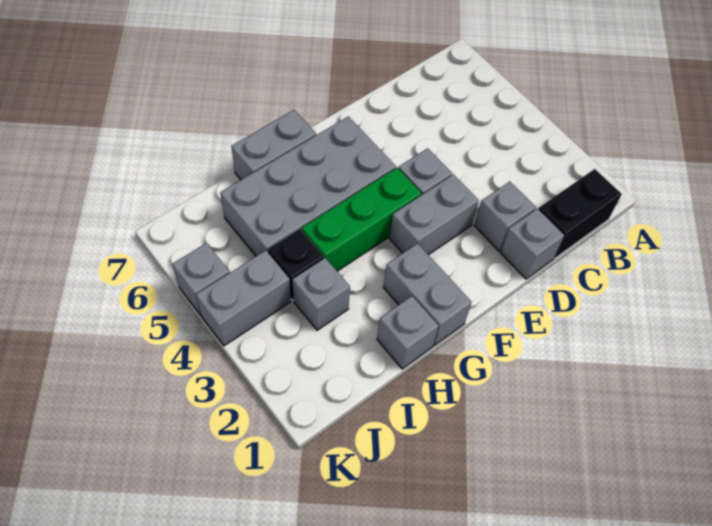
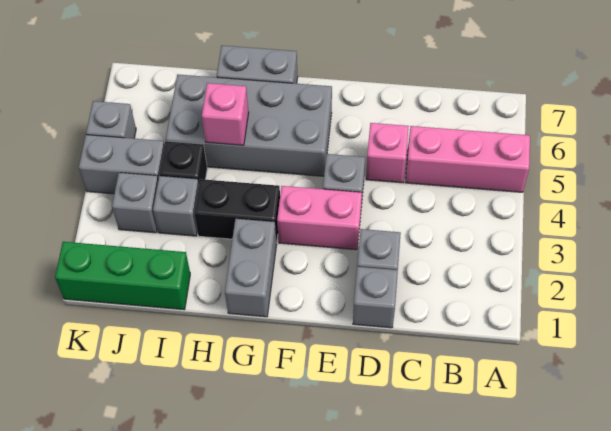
none -> pink 1x3 brick [405,126,530,192]
black 1x2 brick [538,169,622,258] -> black 1x2 brick moved to [194,179,280,243]
none -> pink 1x1 brick [366,123,409,183]
grey 1x2 brick [390,175,479,255] -> pink 1x2 brick [277,186,362,250]
green 1x3 brick [302,168,421,271] -> green 1x3 brick moved to [55,242,190,310]
grey 1x1 brick [377,296,439,369] -> grey 1x1 brick moved to [112,173,158,233]
none -> pink 1x1 brick [202,83,249,145]

